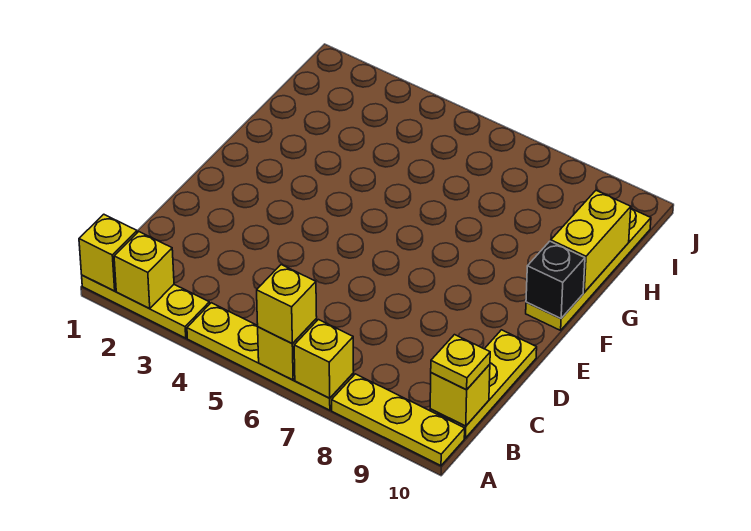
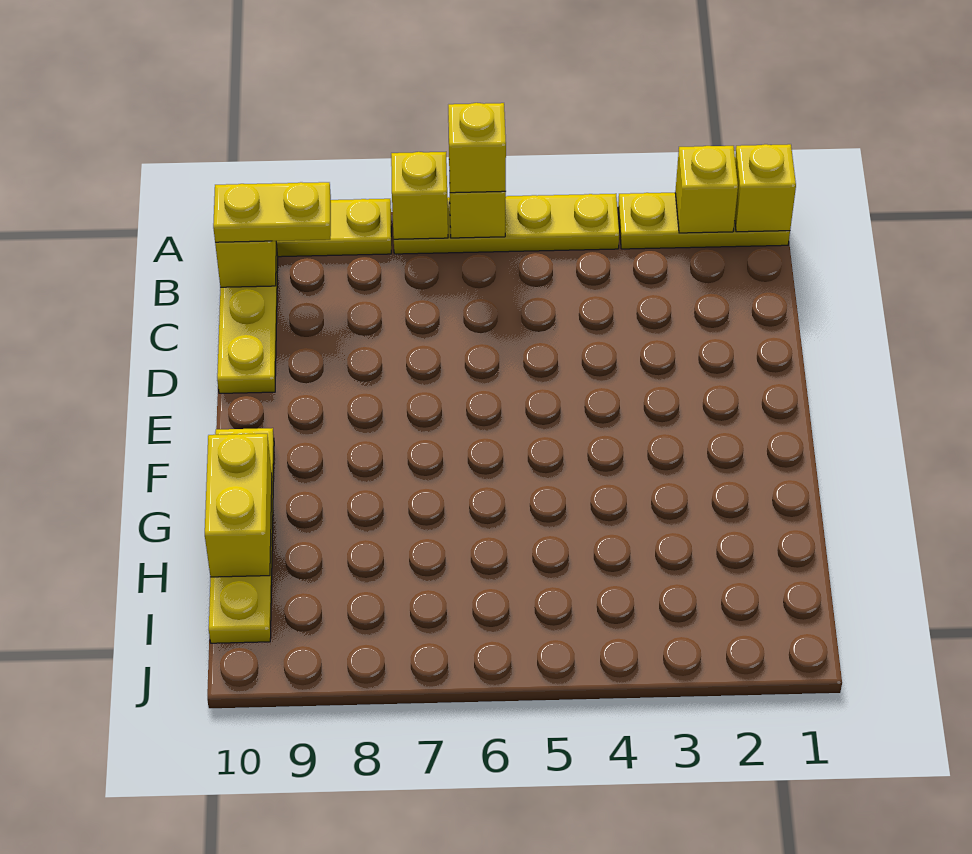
yellow 1x1 plate [431,335,490,390] -> yellow 1x2 plate [213,182,331,243]
black 1x1 brick [526,241,585,318] -> none

